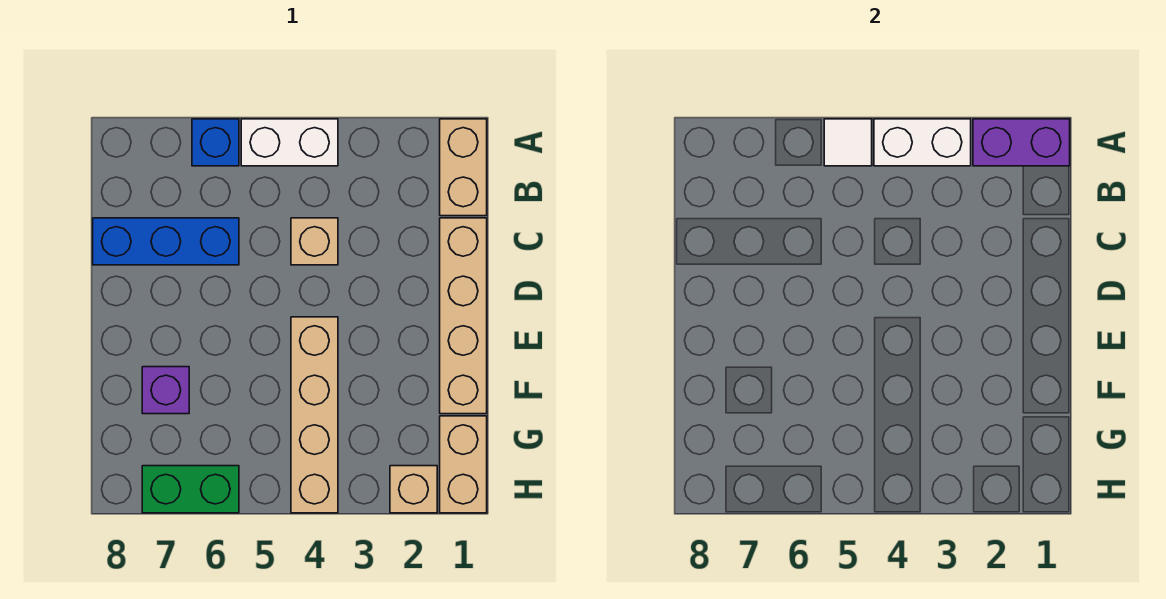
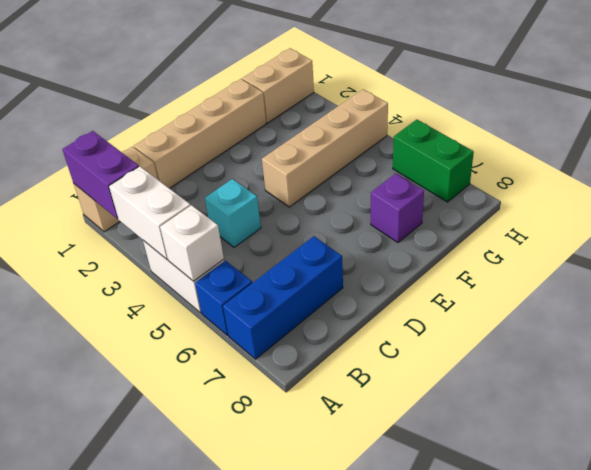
white 1x1 tile [824,119,872,166] -> white 1x1 brick [160,205,224,281]
tan 1x1 brick [291,218,338,265] -> cyan 1x1 brick [205,179,261,247]
blue 1x3 brick [93,218,239,265] -> blue 1x3 brick turned to [223,236,343,359]
tan 1x1 brick [390,466,437,513] -> none

